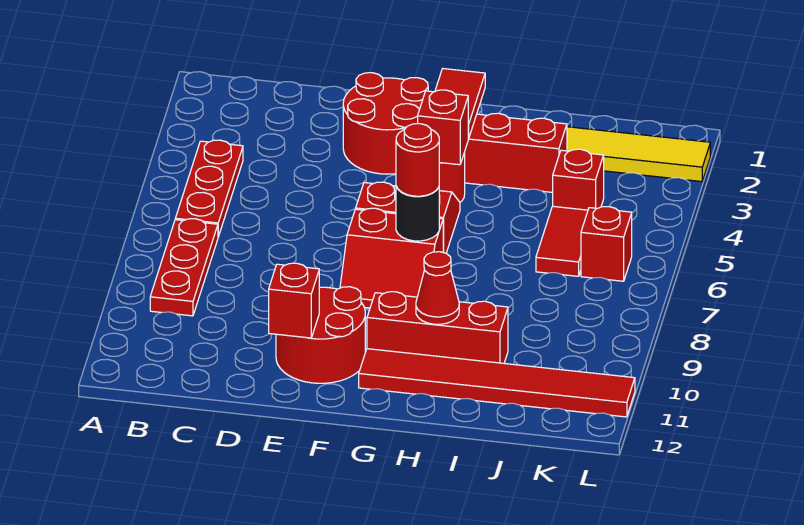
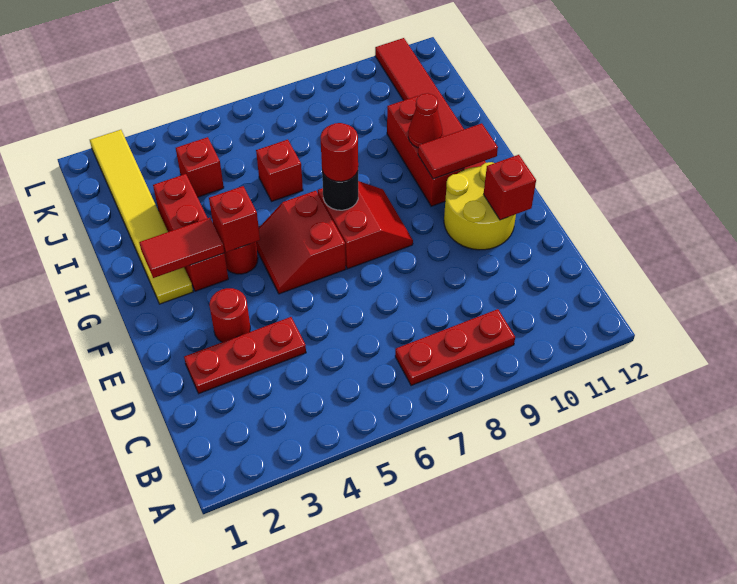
red 1x3 plate [175,140,243,237] -> red 1x3 plate moved to [184,317,306,394]
red 2x2 round brick [343,73,428,174] -> red 1x1 round brick [209,288,250,342]
red 2x2 round brick [276,287,365,383] -> yellow 2x2 round brick [444,162,516,250]
red 1x2 tile [536,206,588,276] -> red 1x2 tile moved to [418,123,498,179]
red 1x1 brick [581,207,632,281] -> red 1x1 brick moved to [256,140,303,201]

